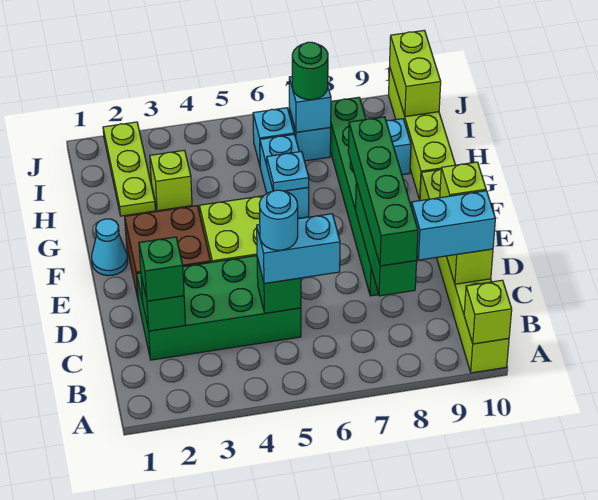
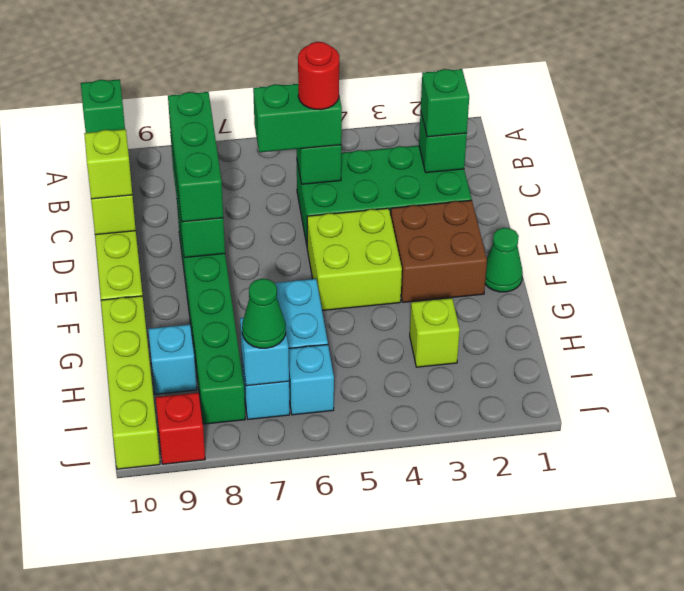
lime 1x1 brick [464,280,512,344] -> green 1x1 brick [81,79,125,133]
cyan 1x2 brick [257,214,340,284] -> green 1x2 brick [253,84,342,152]
cyan 1x1 round brick [259,190,298,250] -> red 1x1 round brick [298,42,339,110]
green 1x4 brick [348,117,418,266] -> green 1x3 brick [168,92,223,222]
cyan 1x2 brick [411,191,495,260] -> none
cyan 1x1 cone [92,219,128,276] -> green 1x1 cone [485,228,523,292]
cyan 1x1 plate [267,151,309,191] -> none
lime 1x3 plate [103,122,155,216] -> none
green 1x1 round brick [292,42,328,100] -> green 1x1 cone [242,279,286,348]
lime 1x2 brick [390,30,441,117] -> none
none -> red 1x1 brick [156,393,205,464]

